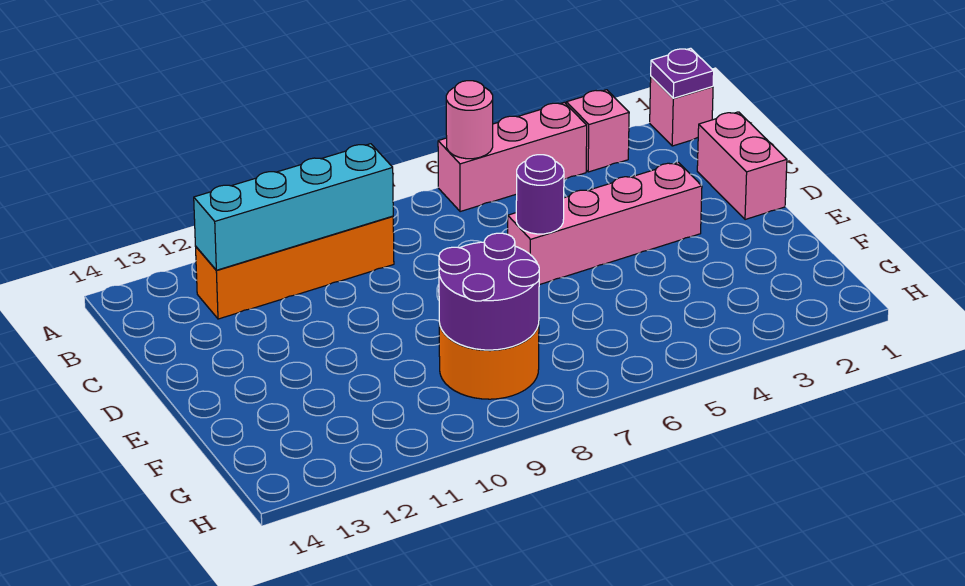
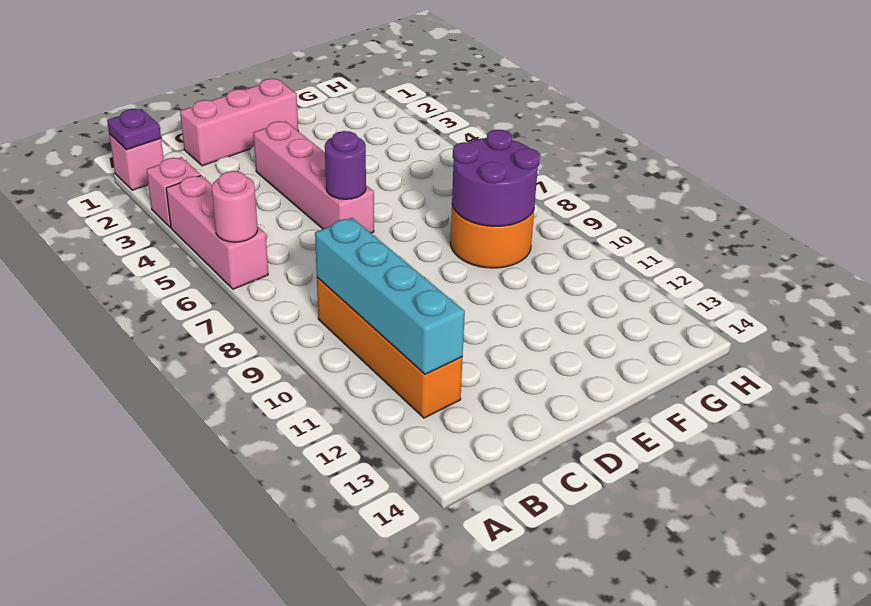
pink 1x2 brick [697,112,787,220] -> pink 1x3 brick [180,79,298,166]

